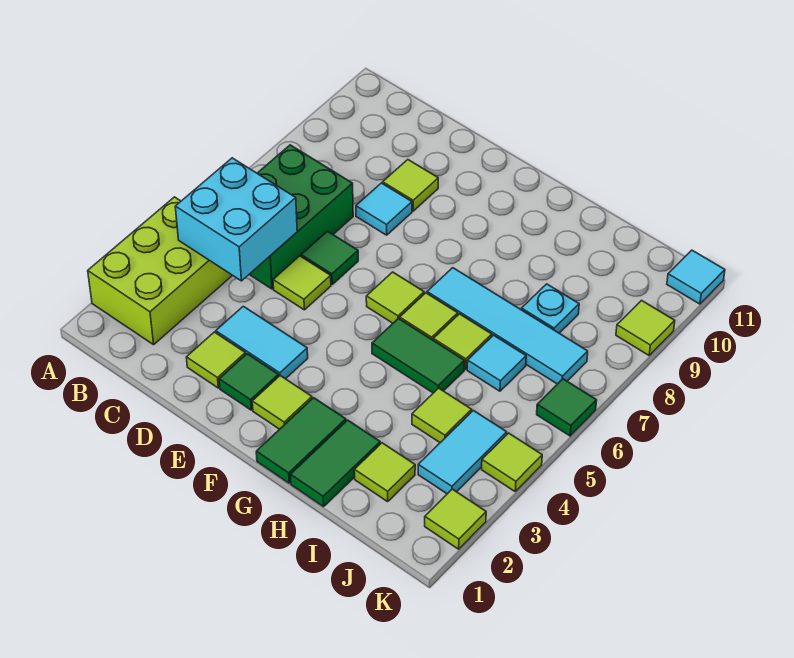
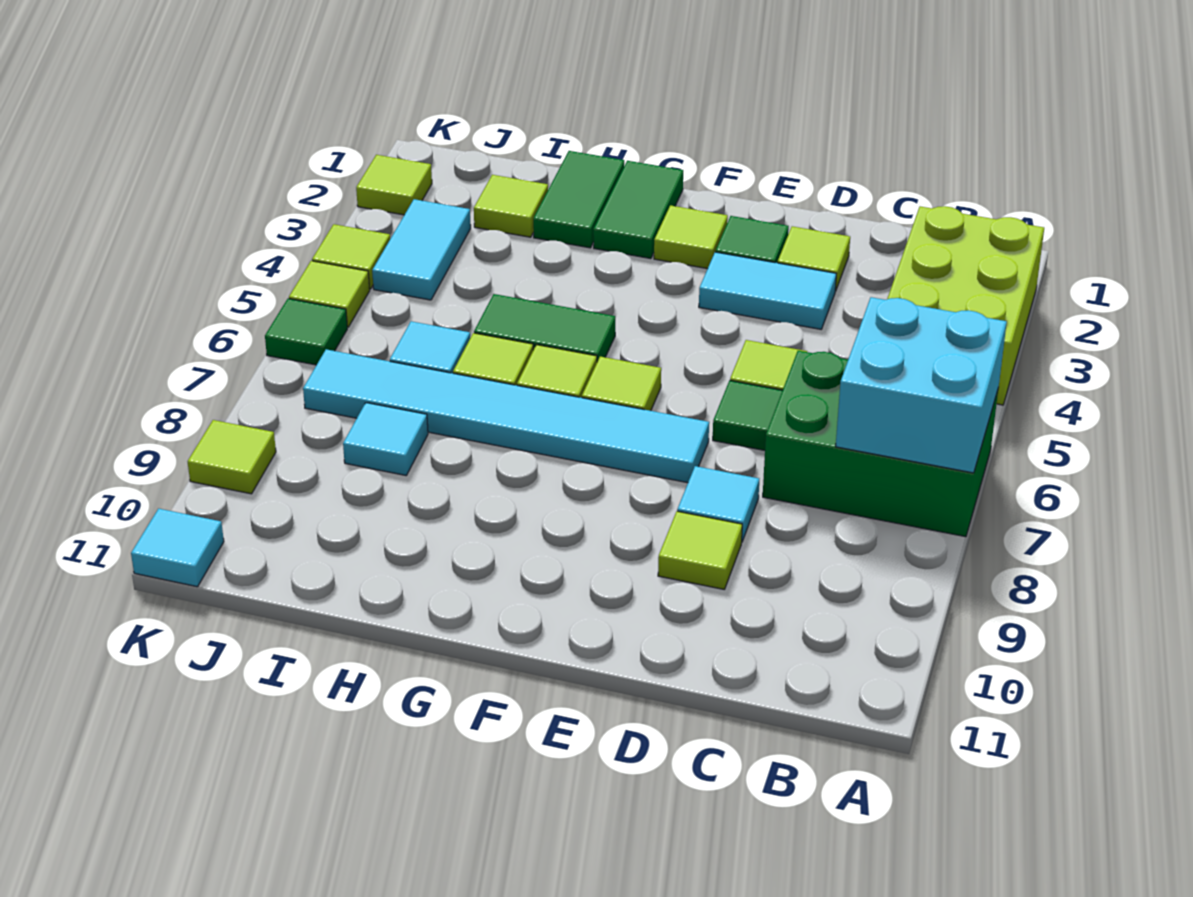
cyan 2x2 brick [175,158,297,281] -> cyan 2x2 brick moved to [836,297,1007,473]
green 2x3 brick [249,145,353,289] -> green 2x3 brick turned to [763,351,998,537]
cyan 1x4 tile [427,268,588,384] -> cyan 1x6 tile [303,349,709,483]
lime 1x1 tile [412,388,472,443] -> lime 1x1 tile moved to [289,261,370,327]
cyan 1x1 plate [521,284,579,333] -> cyan 1x1 tile [343,403,428,475]

